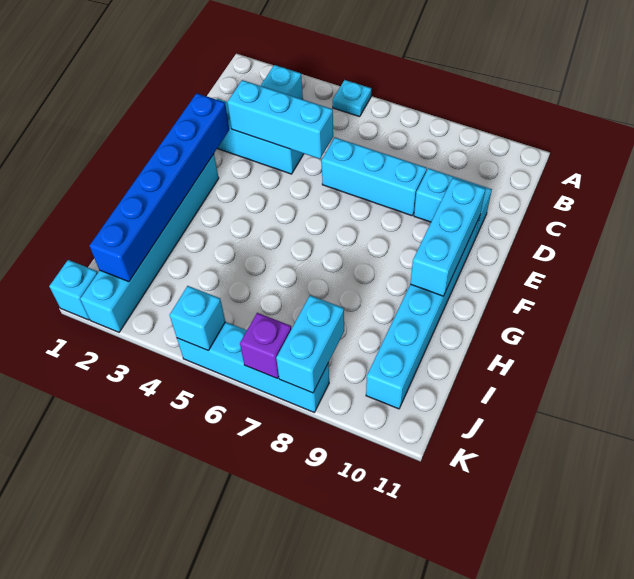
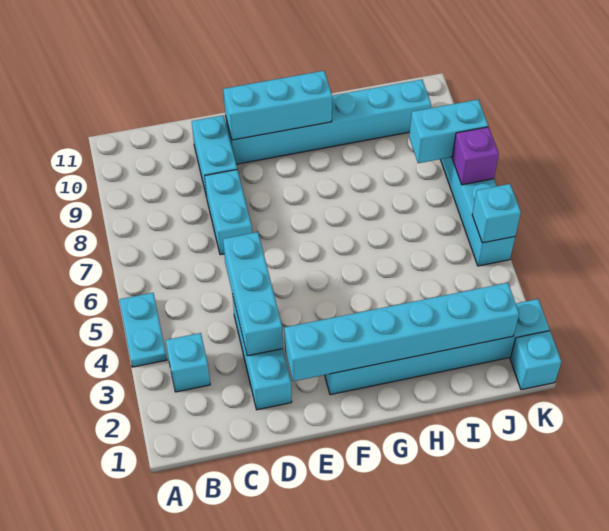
cyan 1x1 plate [333,80,371,117] -> cyan 1x2 plate [119,293,167,367]
cyan 1x3 brick [322,138,427,216] -> cyan 1x2 brick [205,170,252,255]
blue 1x6 brick [89,93,229,282] -> cyan 1x6 brick [284,283,519,381]

